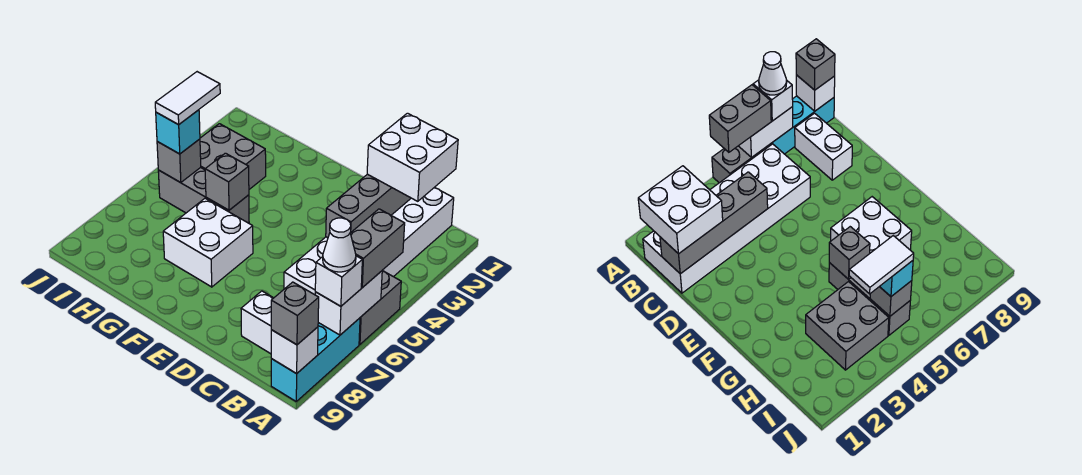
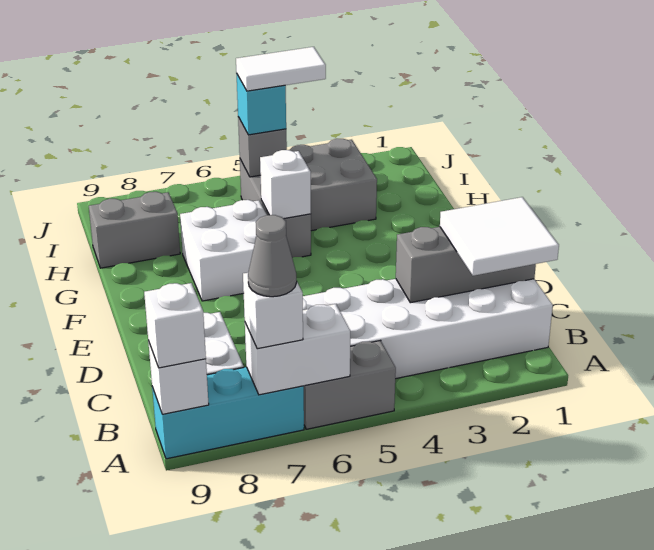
grey 1x2 brick [350,209,405,288] -> grey 1x2 brick moved to [89,192,180,268]
white 1x1 cone [323,218,356,272] -> grey 1x1 cone [248,215,297,297]
grey 1x1 brick [271,282,319,345] -> white 1x1 brick [144,283,206,368]
white 2x2 brick [367,113,458,201] -> white 2x2 tile [440,197,559,276]
grey 1x4 brick [326,174,411,238] -> grey 1x3 brick [396,227,536,303]
grey 1x1 brick [205,153,249,210] -> white 1x1 brick [260,150,311,219]

